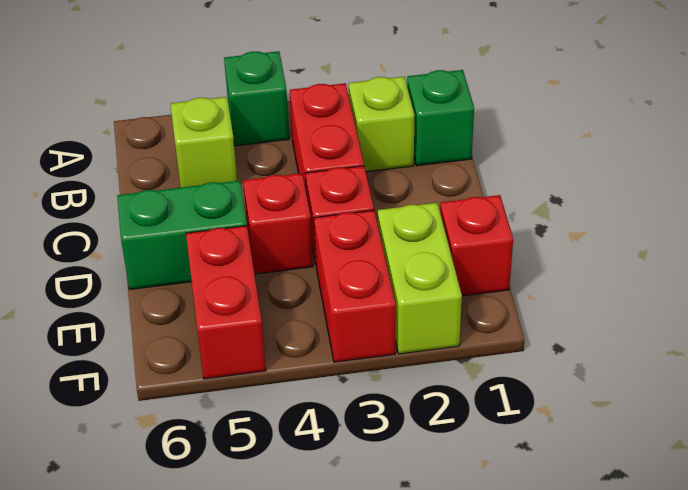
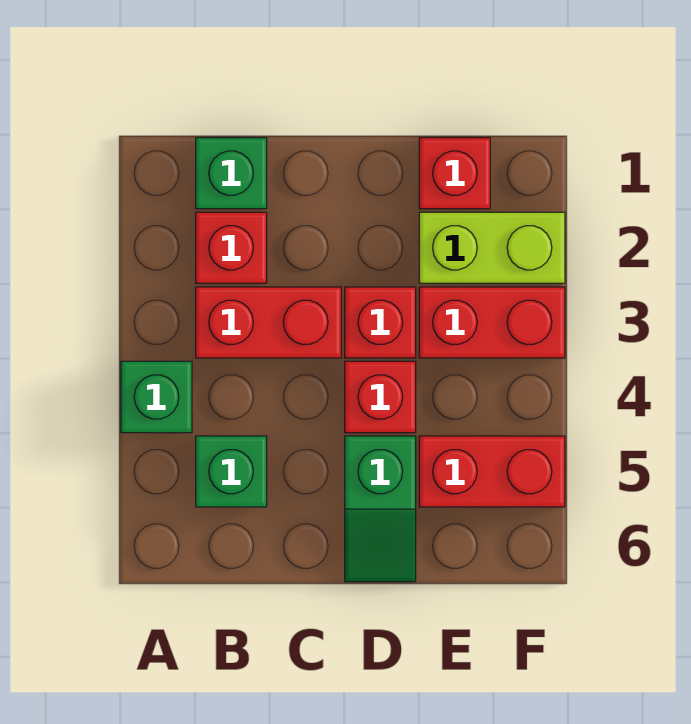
lime 1x1 brick [349,77,415,172] -> red 1x1 brick [196,212,267,283]
lime 1x1 brick [170,97,237,188] -> green 1x1 brick [196,436,267,507]
green 1x2 brick [117,181,247,289] -> green 1x2 slope [345,436,416,582]

